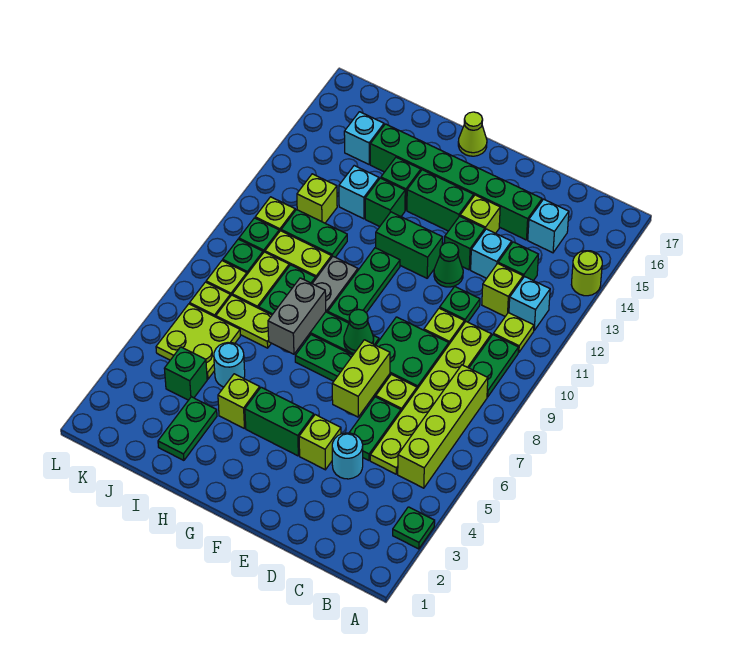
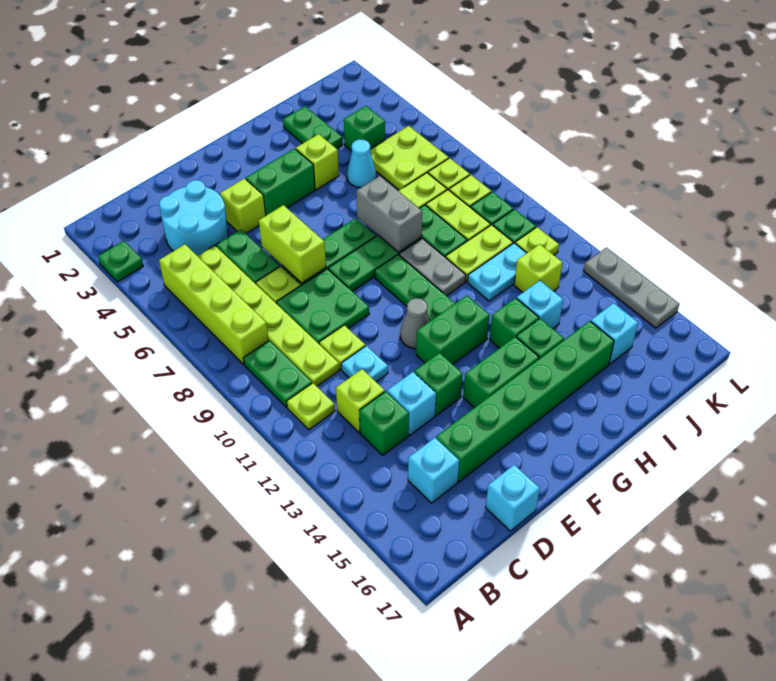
lime 1x1 round brick [571,251,602,296] -> none
cyan 1x1 brick [509,277,550,330] -> cyan 1x1 brick moved to [486,465,540,531]
cyan 1x1 round brick [332,433,363,479] -> cyan 2x2 round brick [159,180,228,256]
green 1x1 plate [440,286,480,323] -> cyan 1x1 plate [341,346,388,382]
green 1x1 cone [434,242,463,287] -> none
lime 1x1 brick [460,195,500,233] -> none
green 1x1 cone [344,309,374,353] -> none
none -> grey 1x1 cone [400,298,430,349]
lime 1x1 cone [458,112,487,156] -> none
cyan 1x1 round brick [214,343,245,387] -> cyan 1x1 cone [347,139,376,188]
green 1x2 plate [281,210,347,257] -> cyan 1x2 plate [468,243,526,301]
none -> grey 1x3 plate [584,248,679,328]

